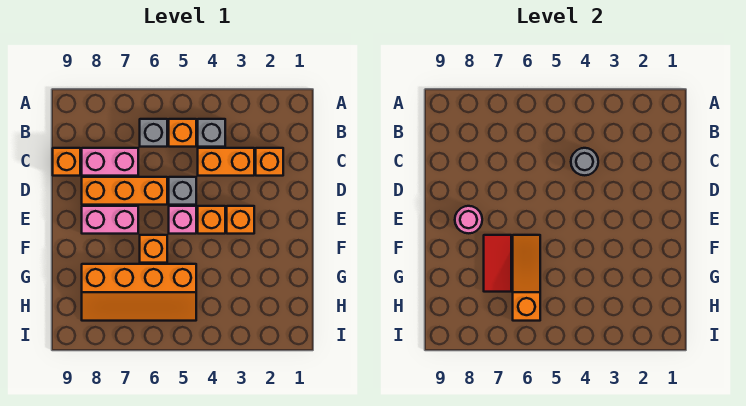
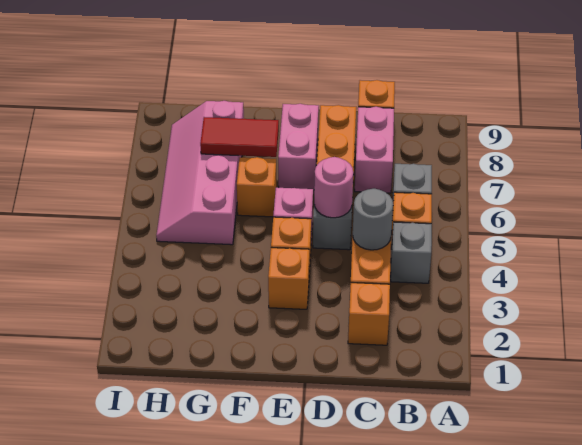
pink 1x1 round brick [455,206,482,233] -> pink 1x1 round brick moved to [314,157,353,218]
orange 1x3 slope [513,235,540,321] -> none
orange 2x4 slope [82,264,196,321] -> pink 2x4 slope [156,101,244,245]

